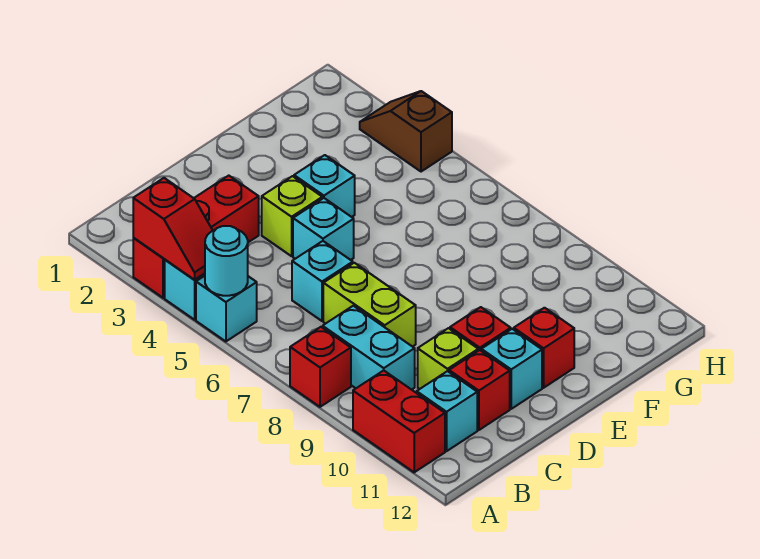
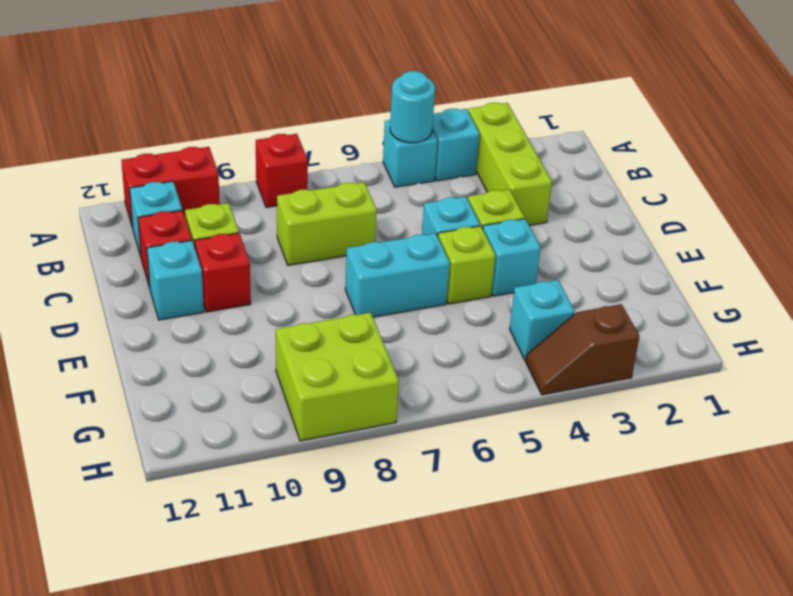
red 1x3 brick [133,176,259,298] -> lime 1x3 brick [468,103,552,226]
red 1x2 slope [133,178,213,280] -> none
cyan 1x2 brick [323,306,415,390] -> cyan 1x2 brick moved to [345,233,450,317]
cyan 1x1 brick [292,241,353,321] -> cyan 1x1 brick moved to [510,280,575,361]
none -> lime 1x1 brick [438,226,496,304]
red 1x1 brick [514,308,574,388] -> none
none -> lime 2x2 brick [276,313,399,441]
brown 1x2 slope [360,91,452,172] -> brown 1x2 slope turned to [526,304,640,395]

